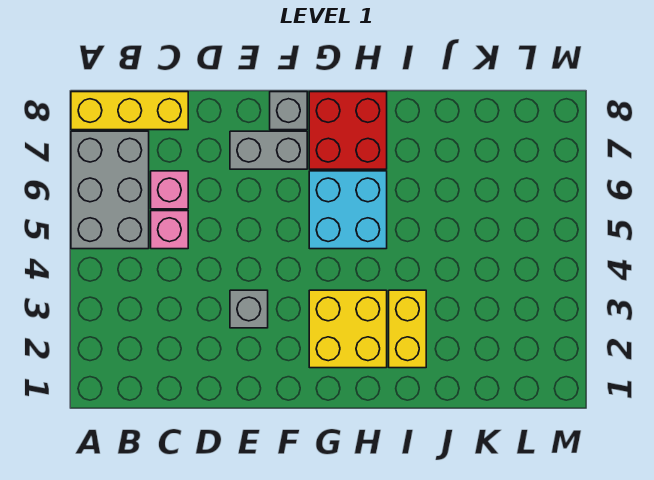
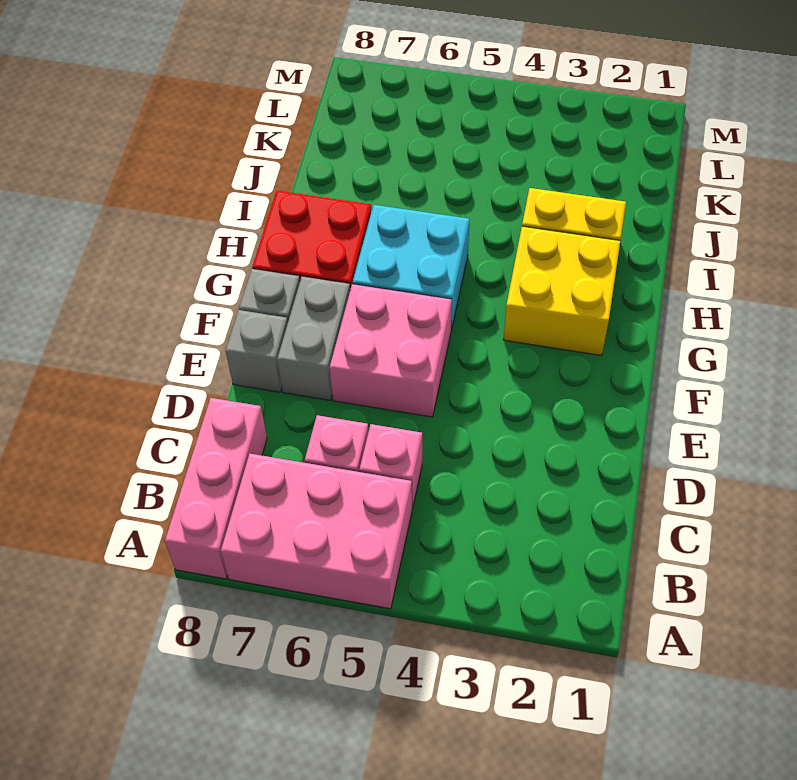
grey 2x3 brick [71,131,149,249] -> pink 2x3 brick [221,454,412,609]
yellow 1x3 brick [71,92,188,130] -> pink 1x3 brick [165,398,267,579]
grey 1x1 brick [230,290,268,328] -> grey 1x1 brick moved to [226,310,288,392]
none -> pink 2x2 brick [330,284,452,417]

